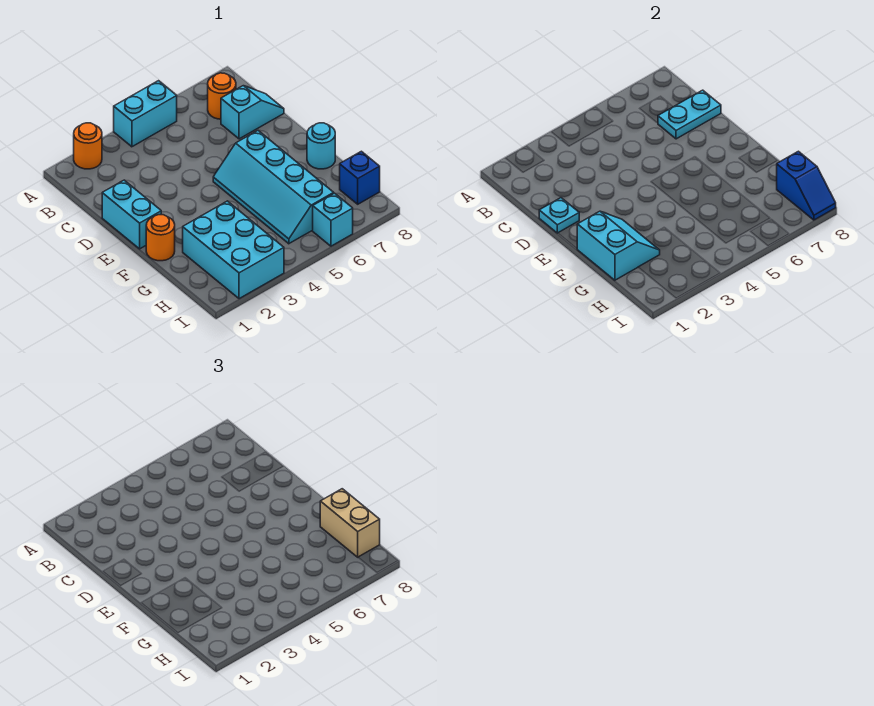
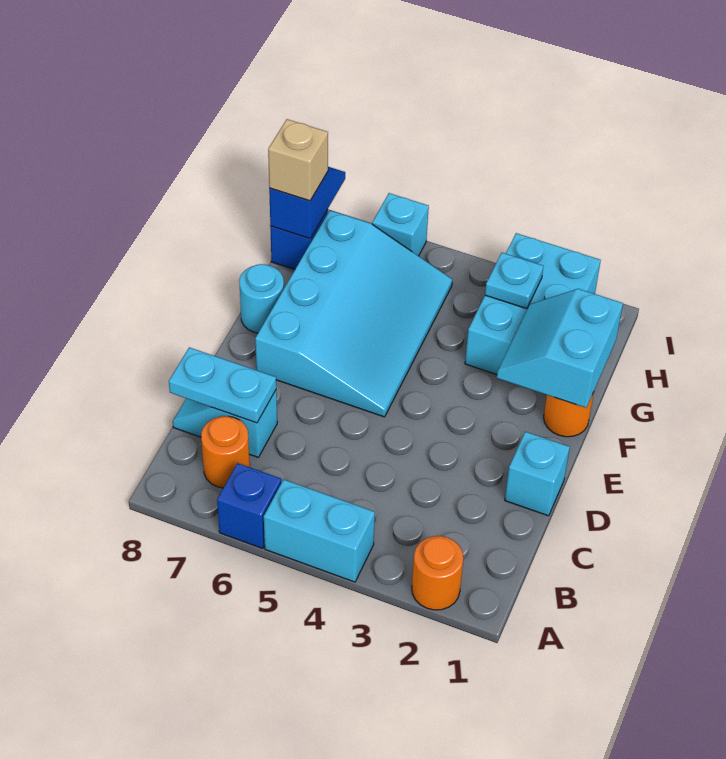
none -> blue 1x1 brick [217,463,281,548]
cyan 1x2 brick [102,180,161,249] -> cyan 1x1 brick [505,432,570,516]
cyan 1x1 plate [539,198,579,233] -> cyan 1x1 plate moved to [485,253,543,309]
cyan 2x4 slope [213,131,334,244] -> cyan 3x4 slope [255,210,452,417]
tan 1x2 brick [320,489,380,557] -> tan 1x1 brick [268,119,328,201]

